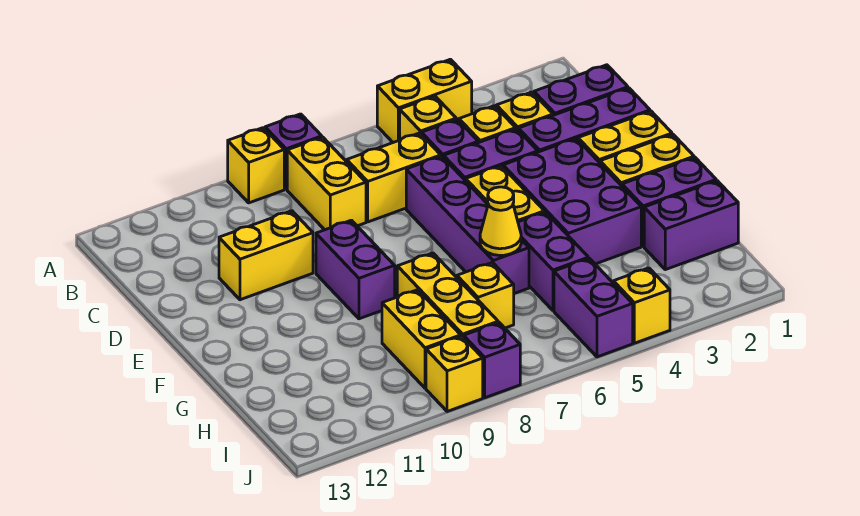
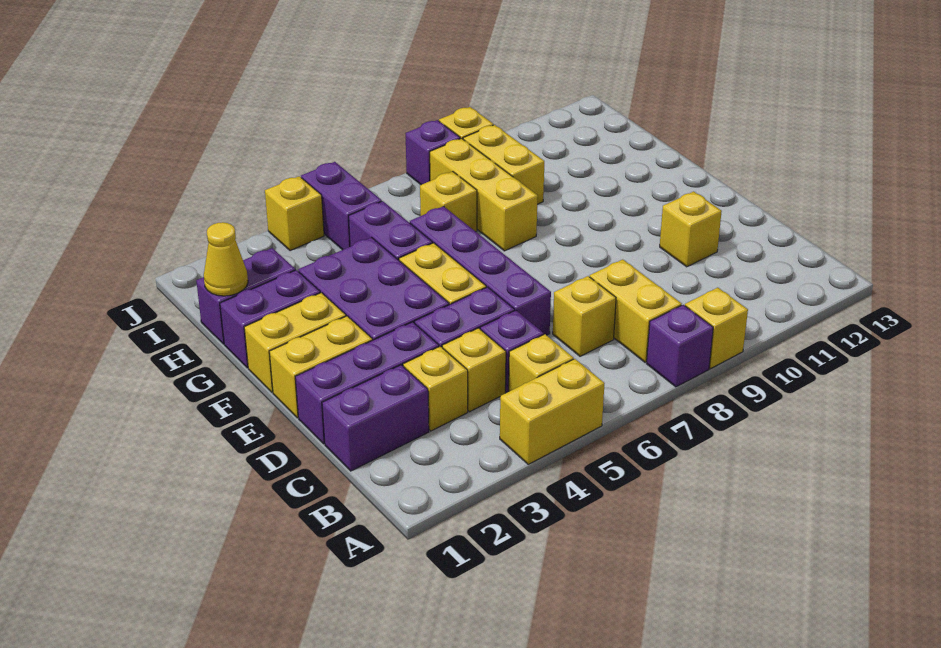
yellow 1x2 brick [347,133,441,222] -> yellow 1x1 brick [553,276,616,356]
yellow 1x2 brick [219,211,313,300] -> yellow 1x1 brick [660,191,722,267]
purple 1x2 brick [316,220,395,319] -> none
yellow 1x1 cone [480,187,521,255] -> yellow 1x1 cone moved to [204,222,248,296]

